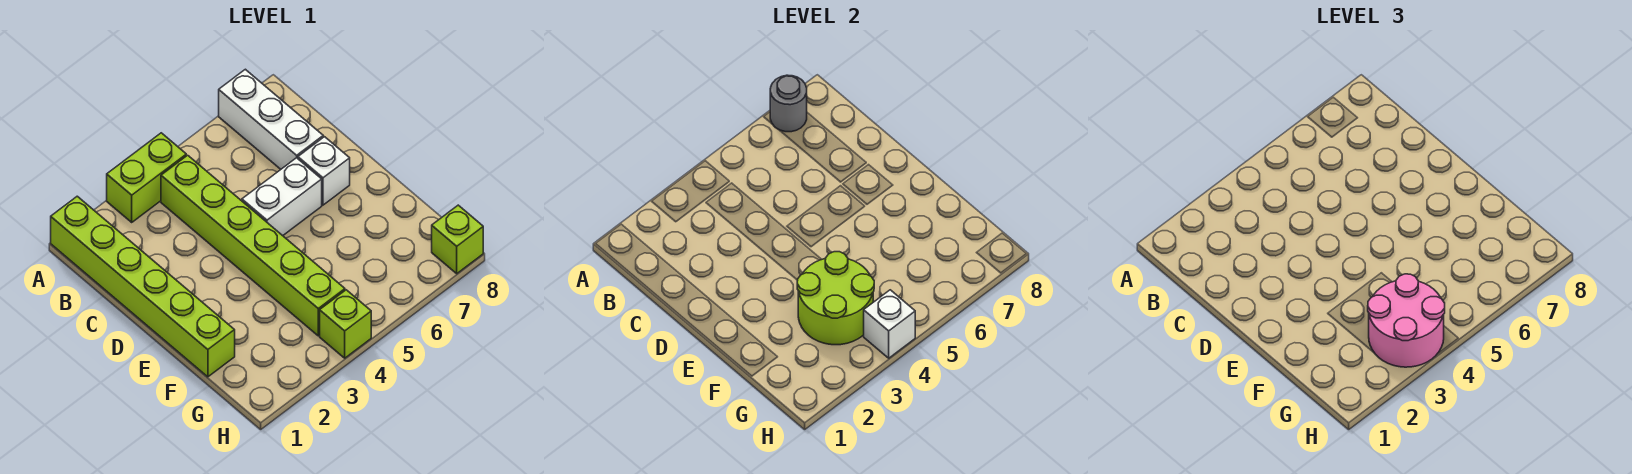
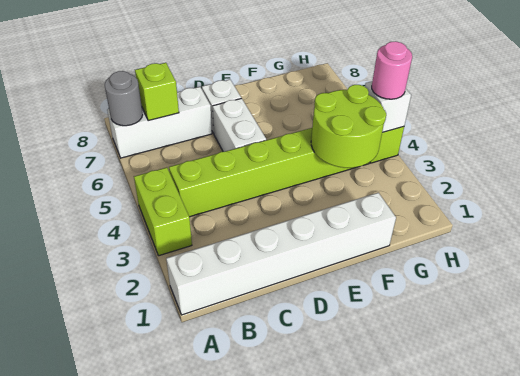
lime 1x6 brick [51,196,235,377] -> white 1x6 brick [166,193,396,315]
pink 2x2 round brick [1368,274,1445,367] -> pink 1x1 round brick [372,41,412,99]
lime 1x1 brick [432,205,483,274] -> lime 1x1 brick moved to [135,63,179,121]

